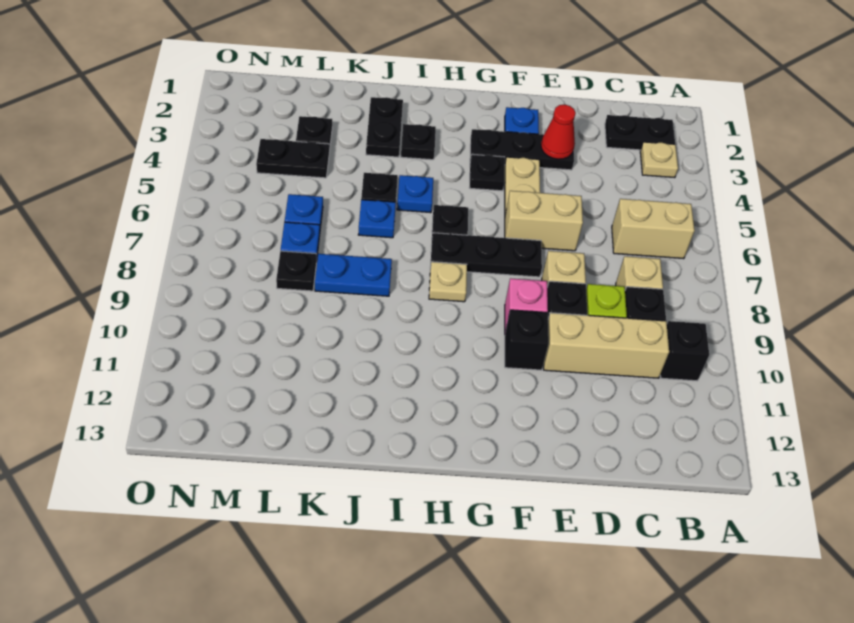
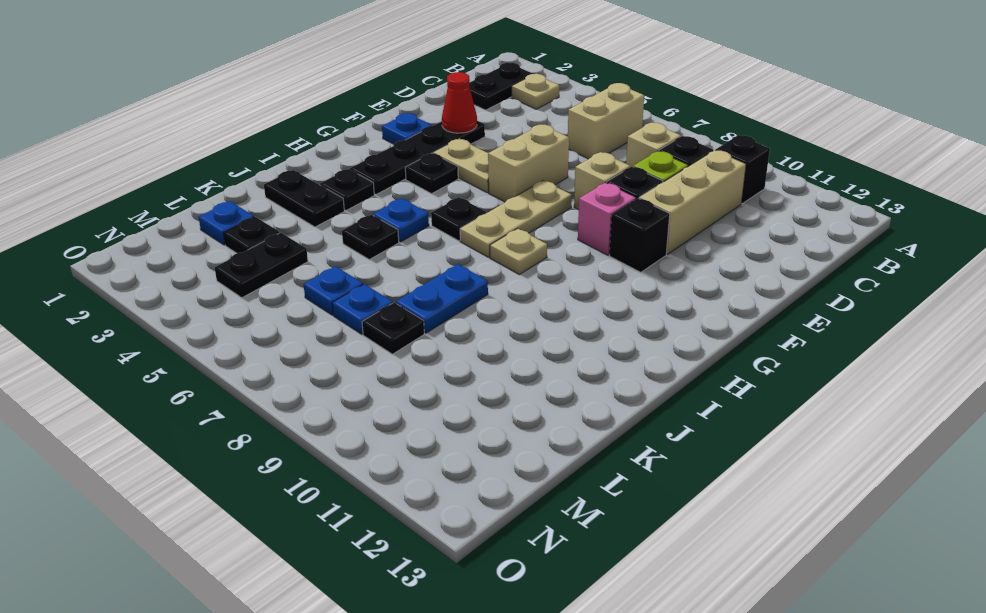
black 1x3 plate [470,129,574,170] -> black 1x4 plate [350,121,485,194]
black 1x3 plate [430,233,542,277] -> tan 1x3 plate [460,180,572,257]
blue 1x1 plate [358,200,396,238] -> blue 1x1 plate moved to [199,201,254,245]

